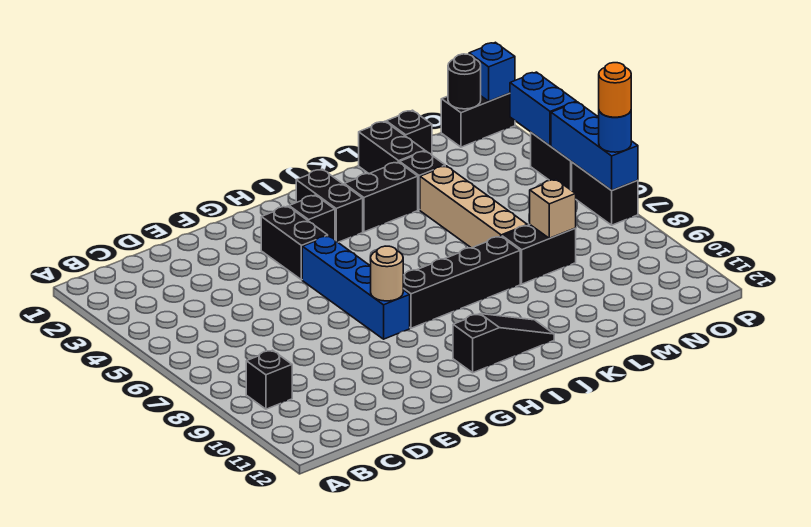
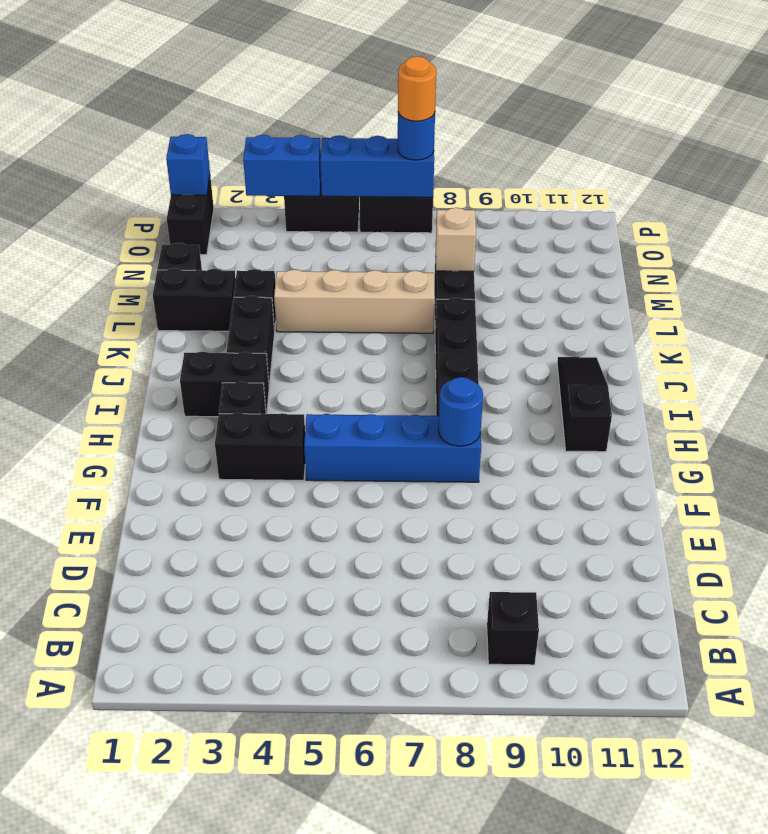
tan 1x1 round brick [371,246,403,301] -> blue 1x1 round brick [438,377,483,446]
black 1x1 round brick [448,54,481,109] -> none

